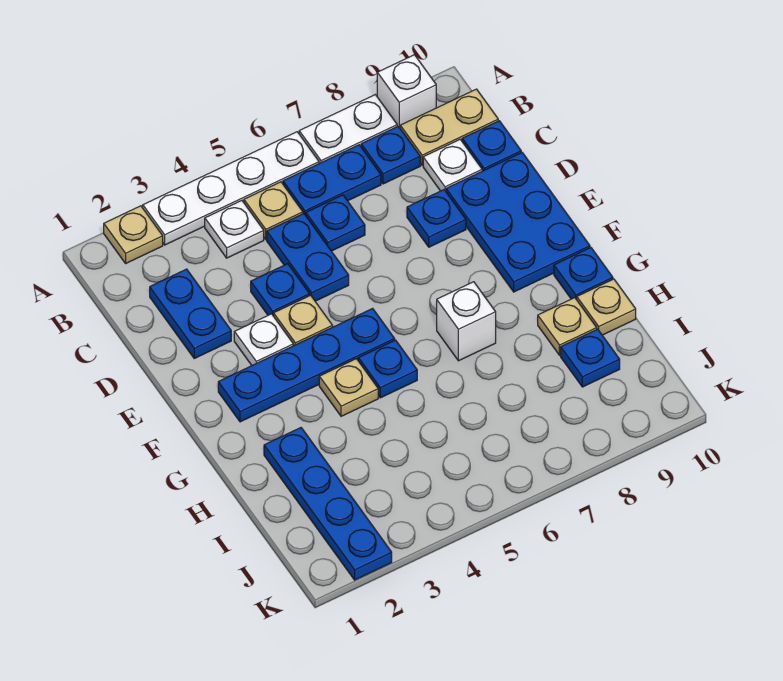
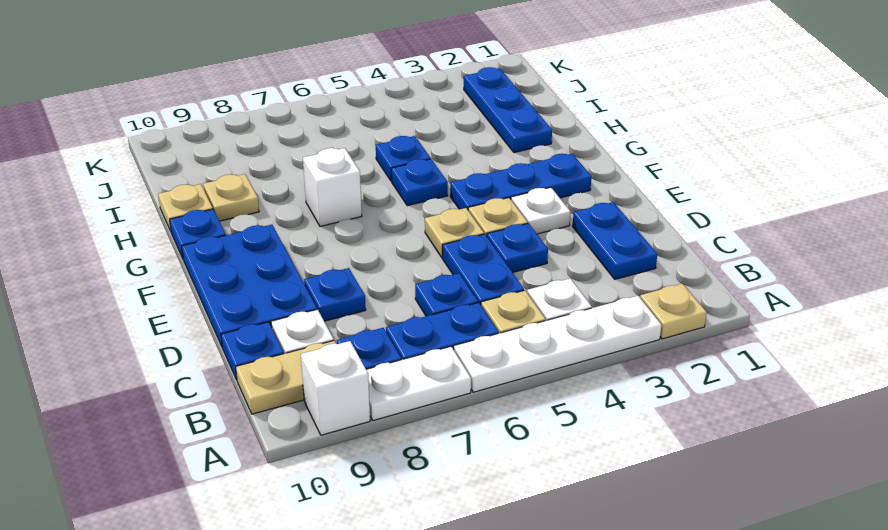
blue 1x4 plate [218,308,395,422] -> blue 1x3 plate [450,154,591,210]
tan 1x1 plate [319,359,378,416] -> tan 1x1 plate moved to [425,208,484,258]
blue 1x4 plate [264,428,392,580] -> blue 1x3 plate [464,67,552,153]
blue 1x1 plate [561,329,620,387] -> blue 1x1 plate moved to [376,136,431,181]

